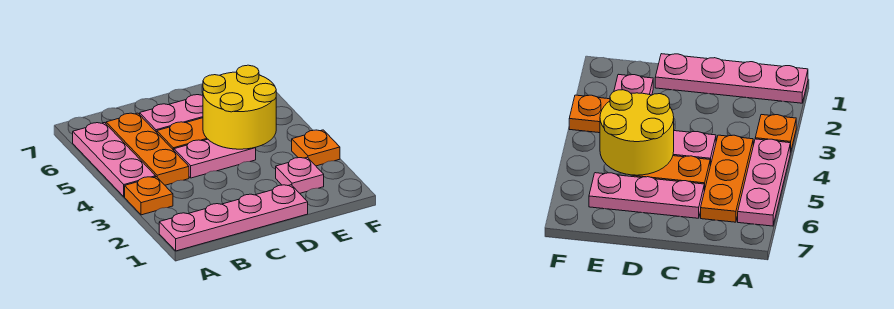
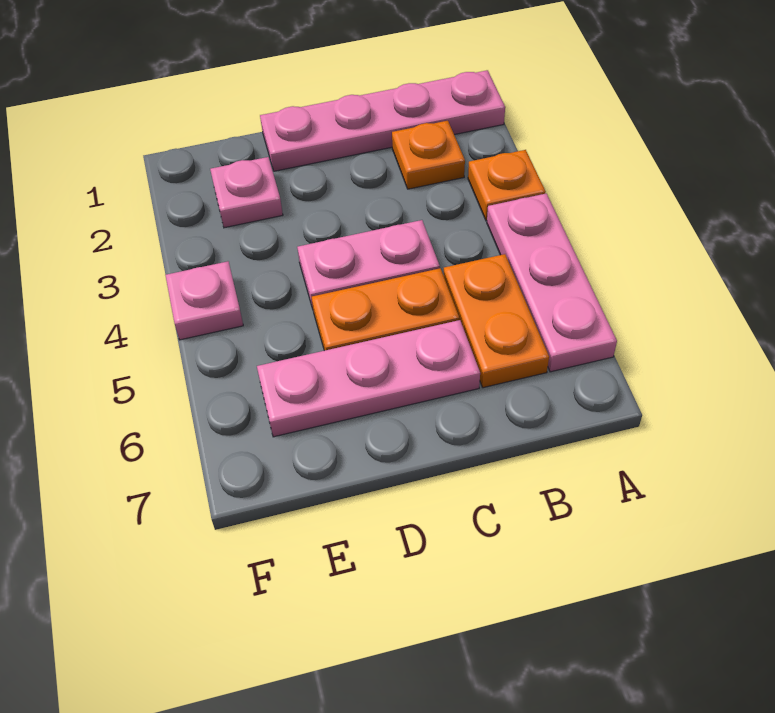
orange 1x3 plate [106,113,189,185] -> orange 1x2 plate [444,254,549,388]
yellow 2x2 round brick [203,65,276,149] -> none
orange 1x1 plate [292,130,340,166] -> orange 1x1 plate moved to [392,121,465,189]
none -> pink 1x1 plate [165,261,243,340]

